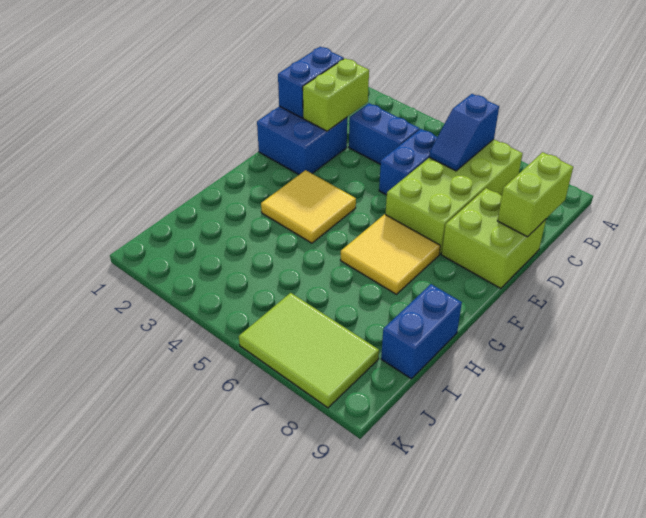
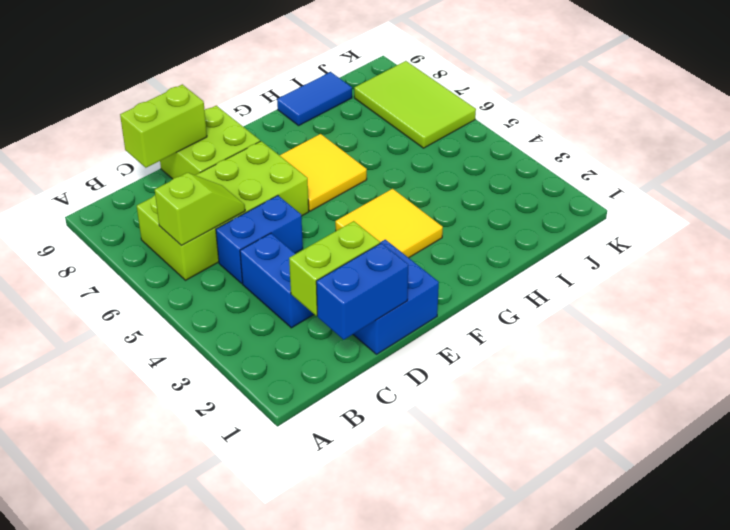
blue 1x2 slope [429,94,499,171] -> lime 1x2 slope [155,173,245,246]
blue 1x2 brick [381,284,462,379] -> blue 1x2 tile [277,72,352,126]

